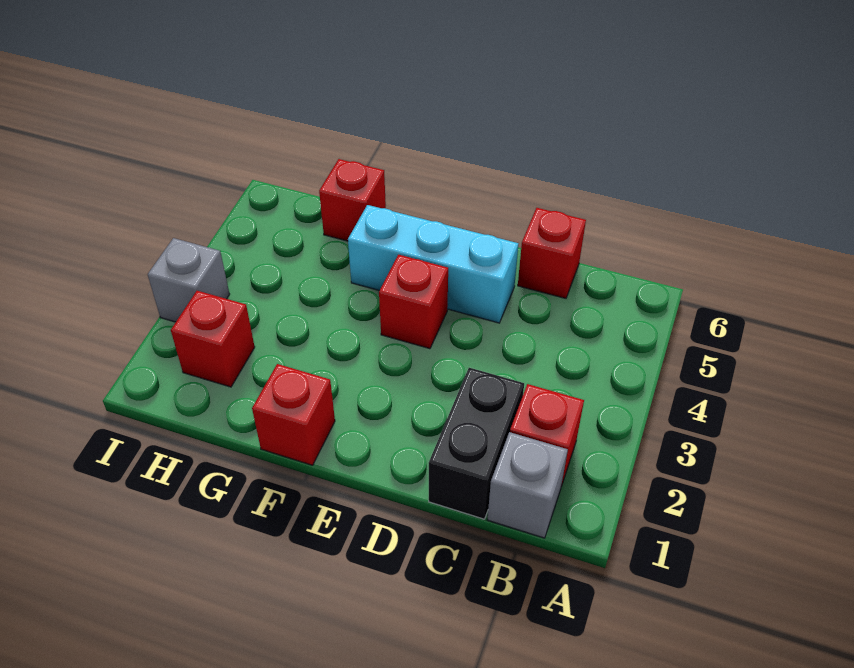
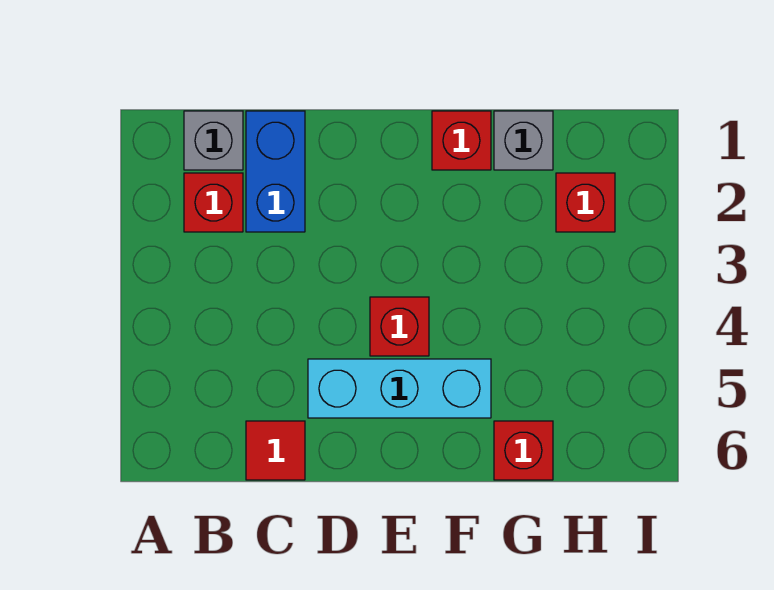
black 1x2 brick [429,368,524,519] -> blue 1x2 brick [246,111,305,232]
red 1x1 brick [518,208,586,298] -> red 1x1 tile [246,421,305,480]
grey 1x1 brick [148,238,230,322] -> grey 1x1 brick moved to [494,111,553,170]

